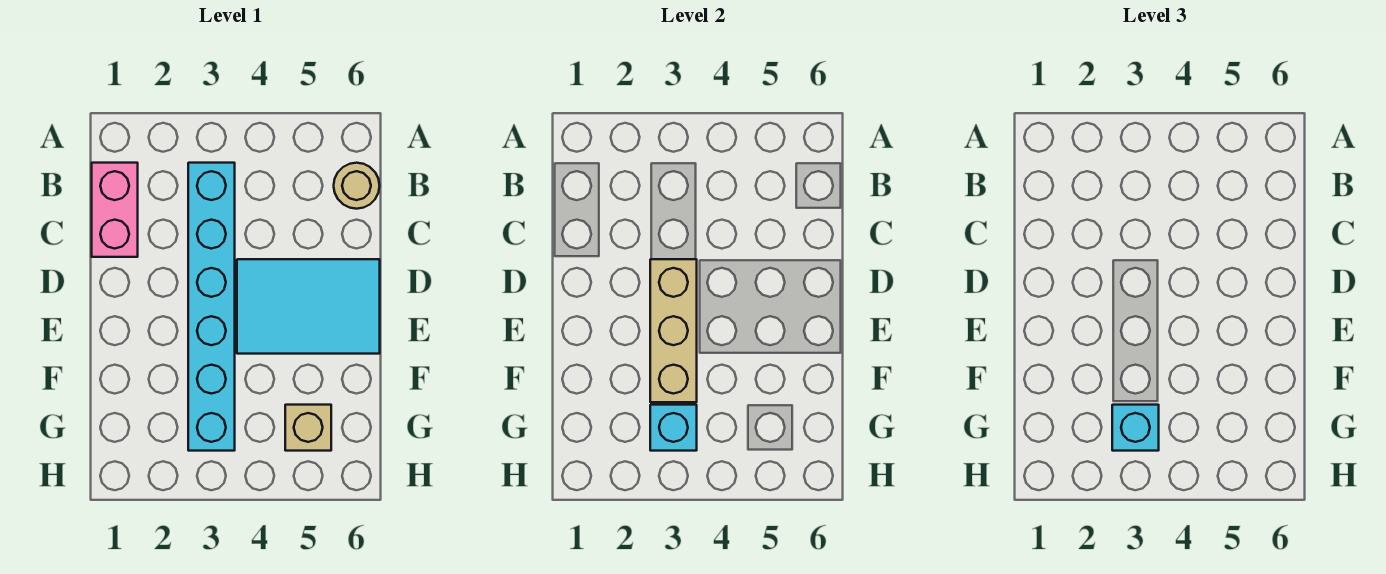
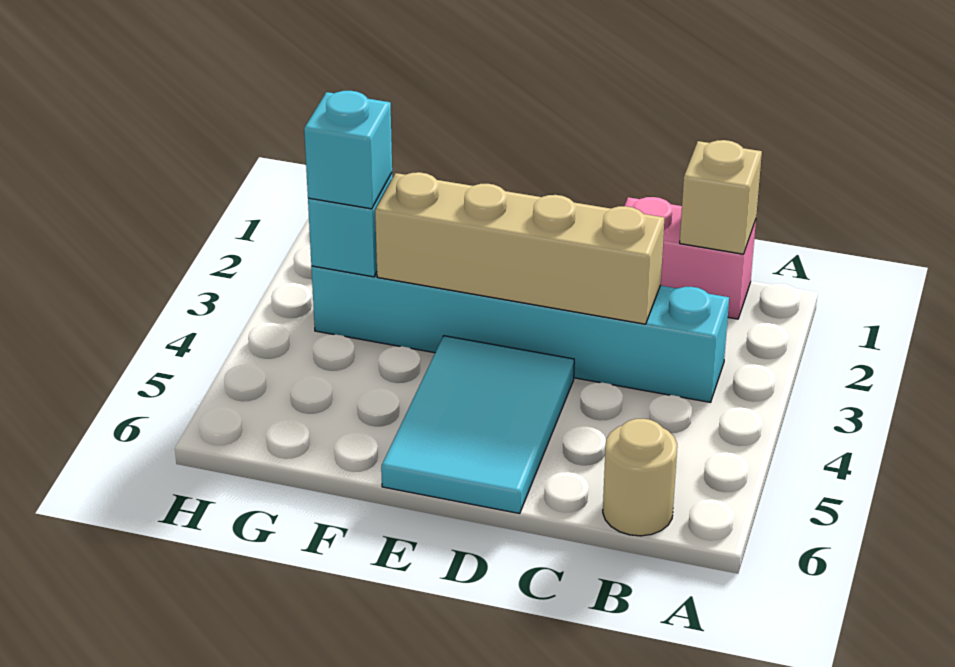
tan 1x3 brick [650,259,697,402] -> tan 1x4 brick [375,172,664,324]
tan 1x1 brick [285,405,331,451] -> tan 1x1 brick moved to [680,140,762,254]

